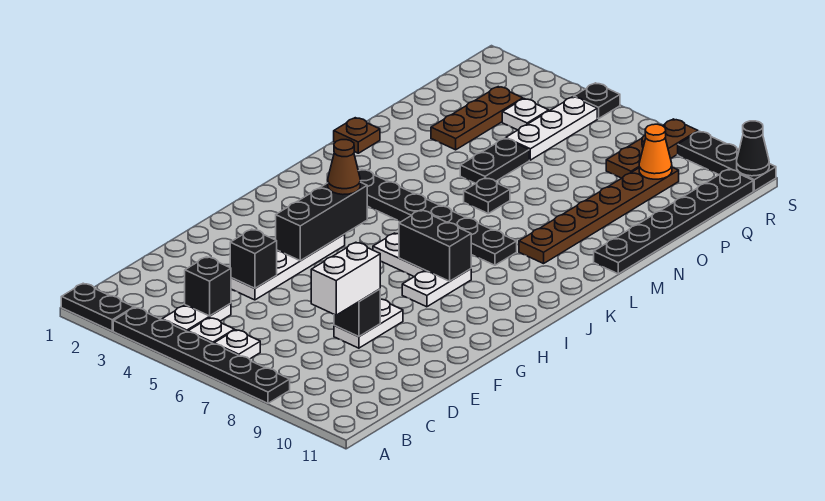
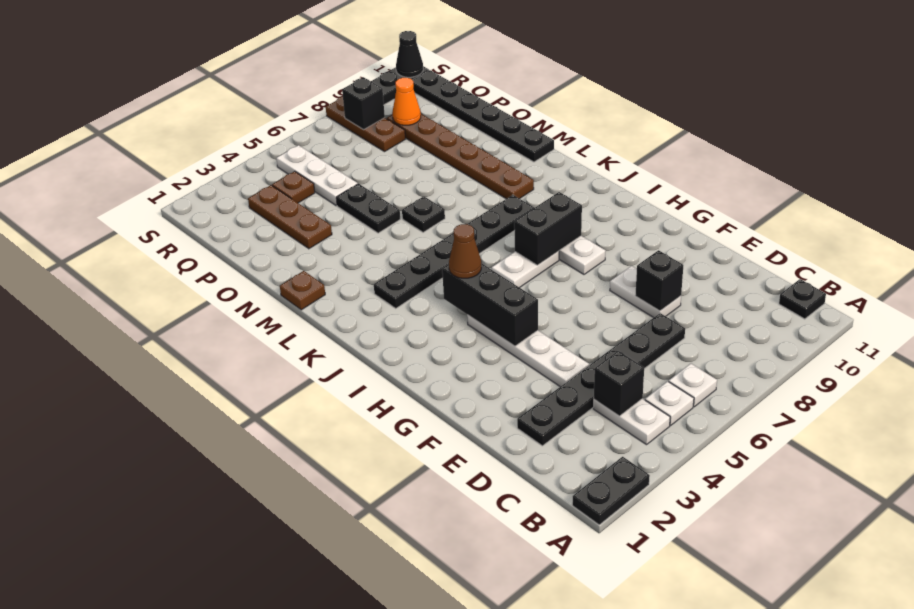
black 1x6 plate [113,308,290,403] -> black 1x6 plate moved to [517,313,685,446]
white 1x2 brick [311,242,380,315] -> none
black 1x1 brick [230,229,277,288] -> black 1x1 brick moved to [342,77,385,130]
white 1x1 plate [502,99,549,130] -> brown 1x1 plate [272,171,315,203]
black 1x1 plate [574,83,620,119] -> black 1x1 plate moved to [779,279,826,319]

